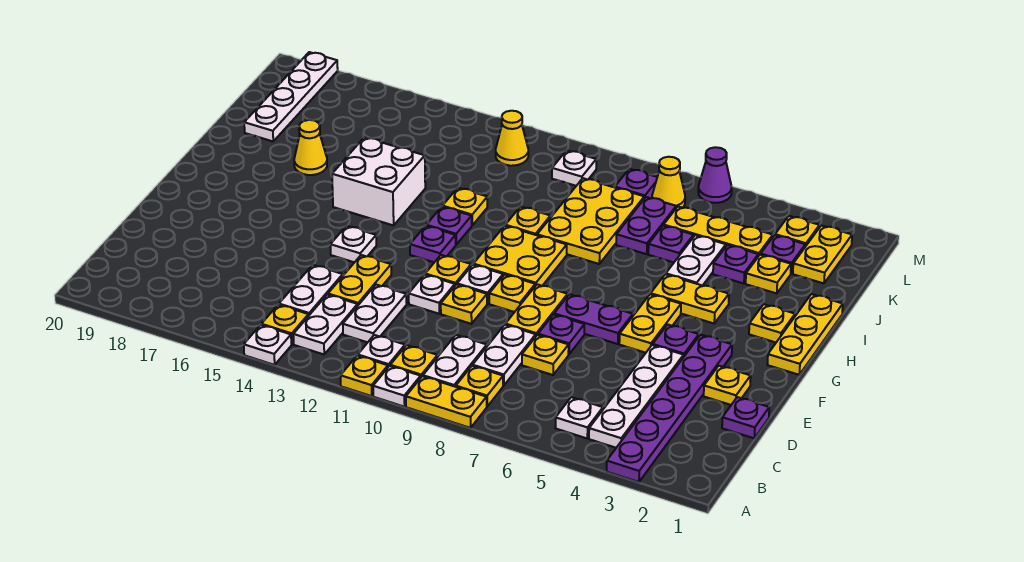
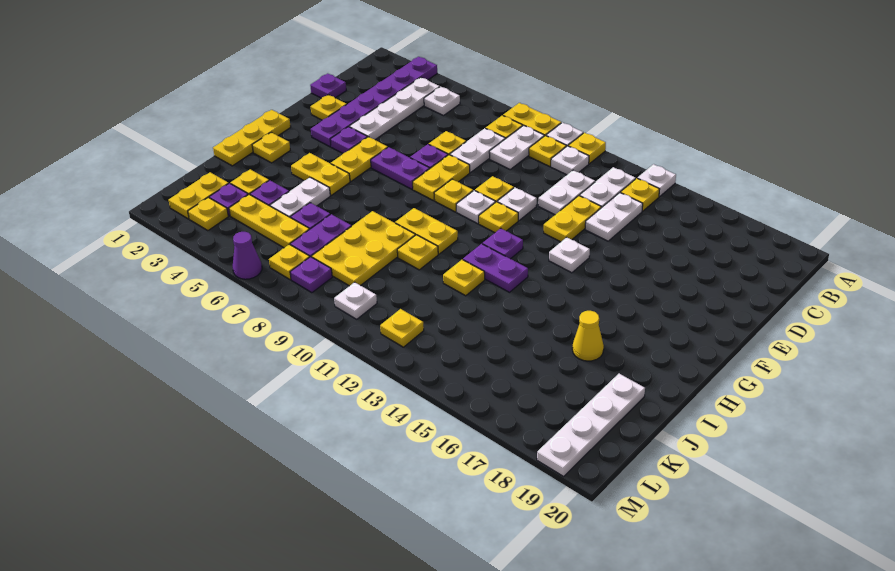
yellow 2x2 plate [473,226,567,286] -> yellow 1x2 plate [395,208,458,254]
purple 1x1 plate [426,207,472,244] -> purple 1x2 plate [463,244,528,292]
white 2x2 brick [332,137,425,225] -> none
yellow 1x1 cone [652,157,685,208] -> yellow 1x1 plate [269,244,310,280]
yellow 1x1 cone [496,111,528,166] -> yellow 1x1 plate [380,309,424,347]

